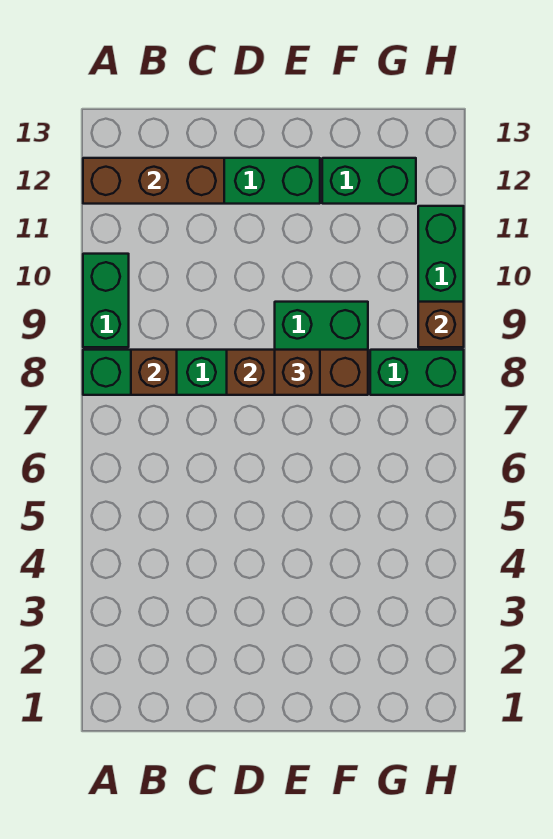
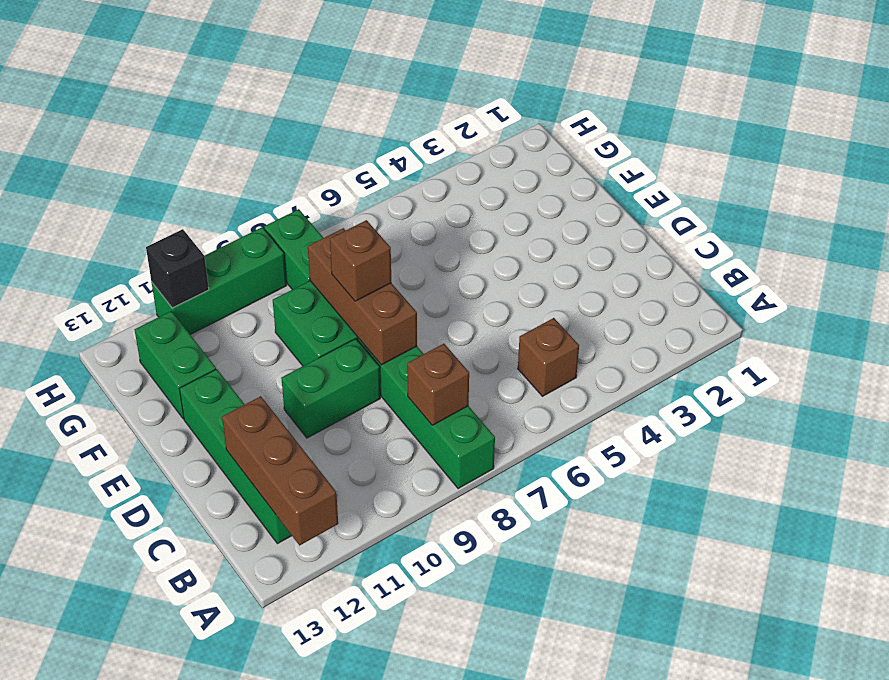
green 1x2 brick [83,254,129,347] -> green 1x2 brick moved to [281,339,380,438]
brown 1x1 brick [418,302,464,347] -> brown 1x1 brick moved to [518,318,579,396]
none -> black 1x1 brick [146,229,209,308]

